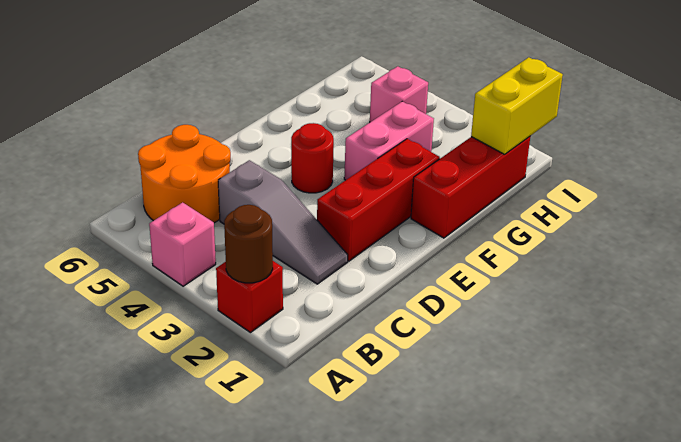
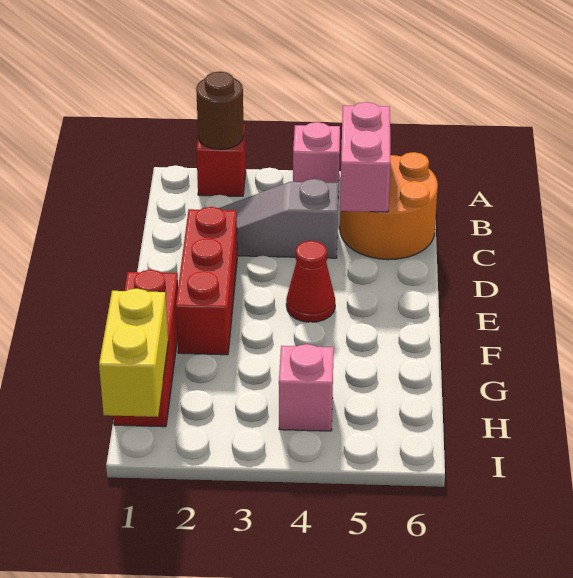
red 1x1 round brick [291,123,334,193] -> red 1x1 cone [286,241,335,322]
pink 1x2 brick [344,101,434,180] -> pink 1x2 brick moved to [340,102,390,212]

